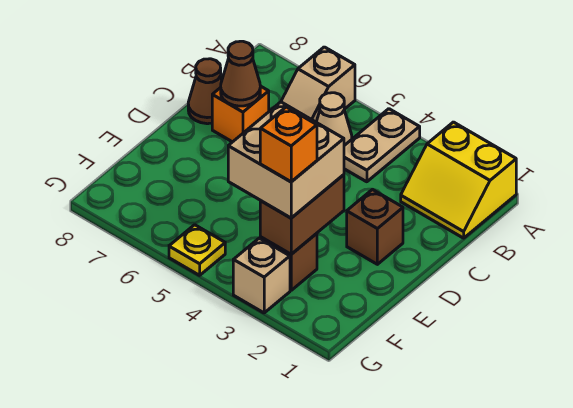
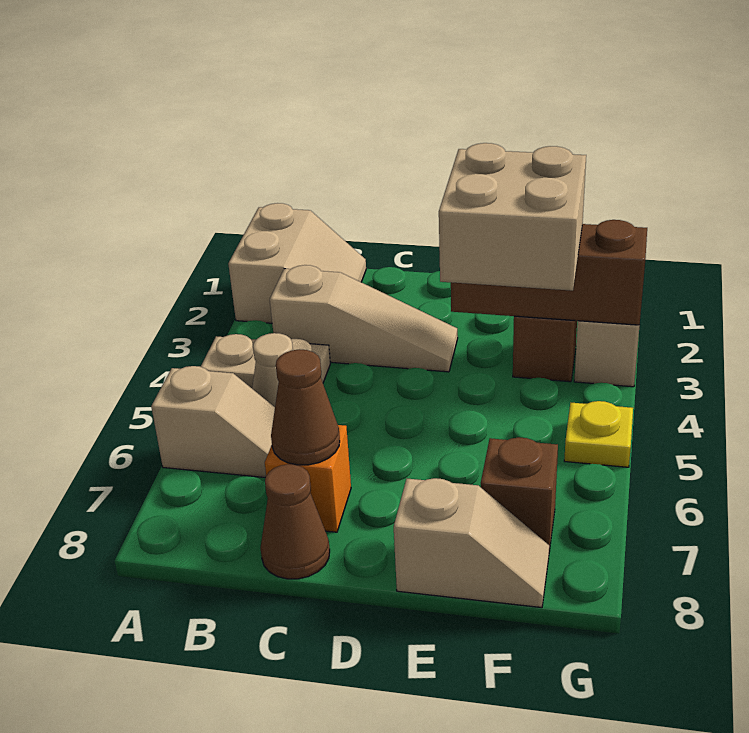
yellow 2x2 slope [401,122,516,238] -> tan 2x2 slope [228,203,366,323]
none -> tan 1x3 slope [270,265,458,372]
brown 1x1 brick [347,189,403,264] -> brown 1x1 brick moved to [481,437,558,551]
brown 1x2 brick [260,175,344,254] -> brown 1x3 brick [451,220,647,325]
none -> tan 1x2 slope [394,478,549,608]
orange 1x1 brick [260,107,317,182] -> none

